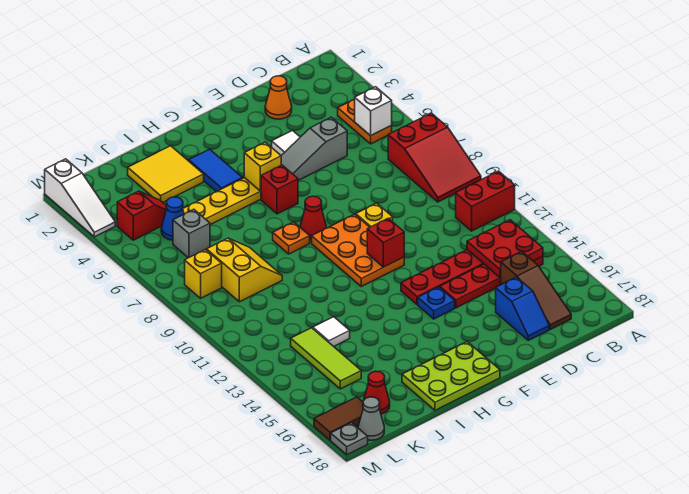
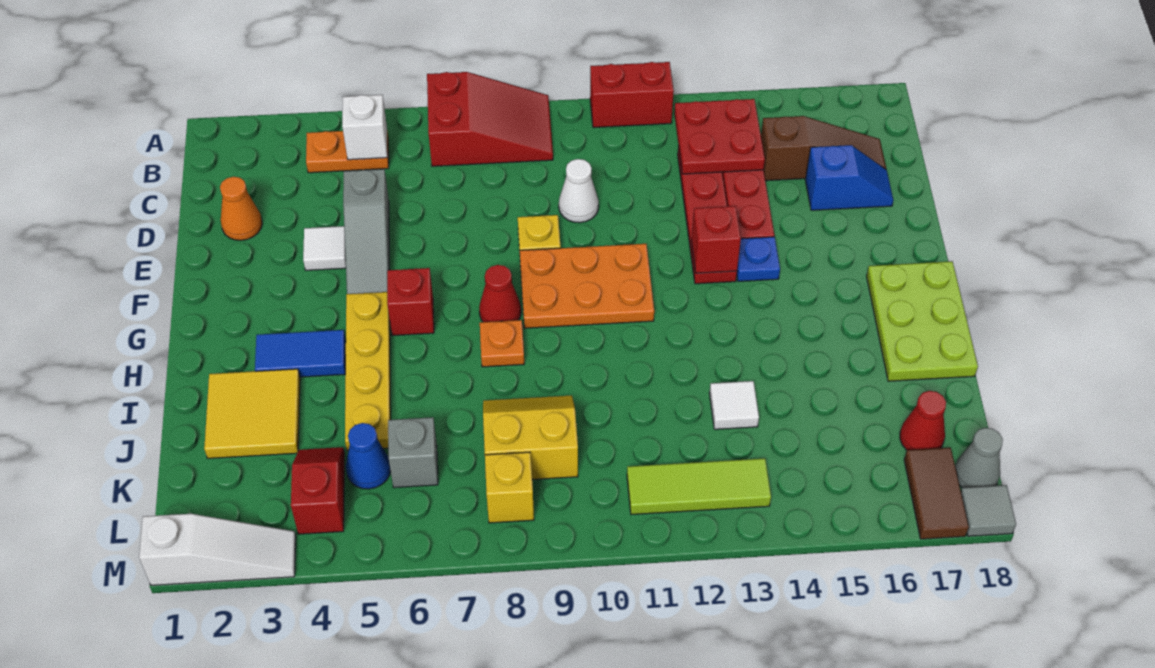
red 1x2 brick [456,171,515,231] -> red 1x2 brick turned to [590,62,674,128]
none -> white 1x1 cone [559,159,599,223]
red 1x1 brick [367,218,404,267] -> red 1x1 brick moved to [691,206,741,273]
yellow 1x1 brick [244,142,281,191] -> none
lime 1x3 tile [291,328,361,389] -> lime 1x3 tile moved to [627,458,771,514]
grey 1x1 plate [331,423,368,455] -> grey 1x1 tile [961,485,1016,536]

